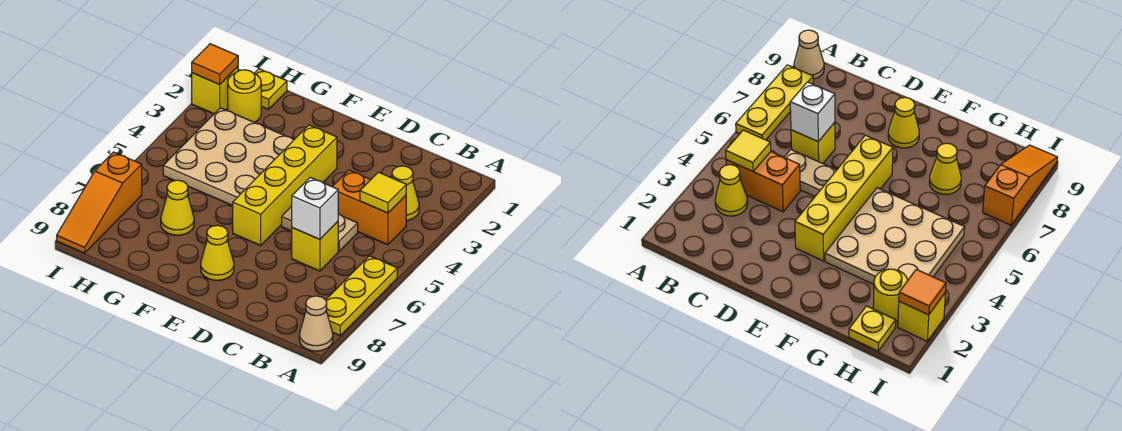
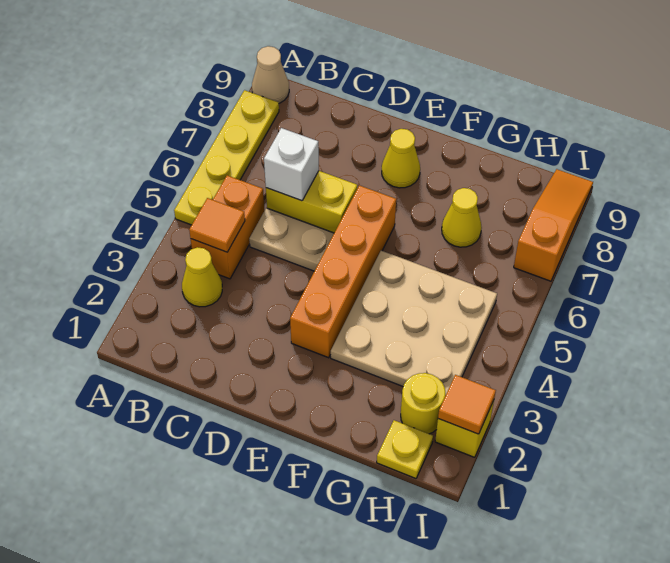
yellow 1x3 plate [326,256,397,336] -> yellow 1x4 plate [174,90,279,225]
orange 1x2 brick [332,170,406,245] -> orange 1x2 brick turned to [191,175,265,279]
yellow 1x1 tile [360,172,406,213] -> orange 1x1 tile [189,198,245,252]
yellow 1x1 brick [292,222,338,271] -> yellow 1x2 brick [266,171,357,233]
yellow 1x4 brick [233,125,337,245] -> orange 1x4 brick [290,185,396,358]

